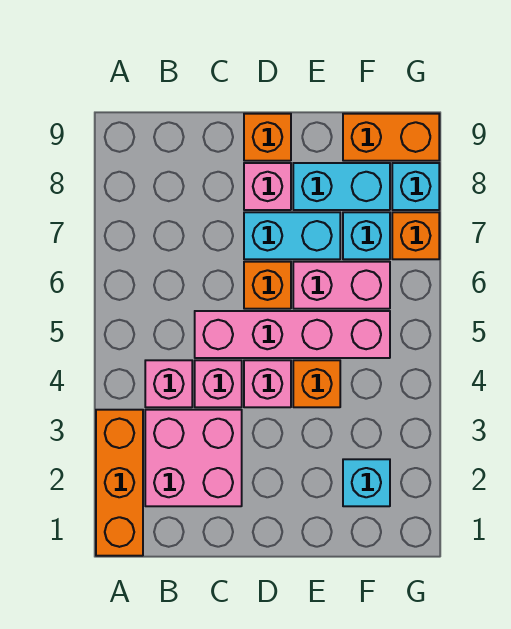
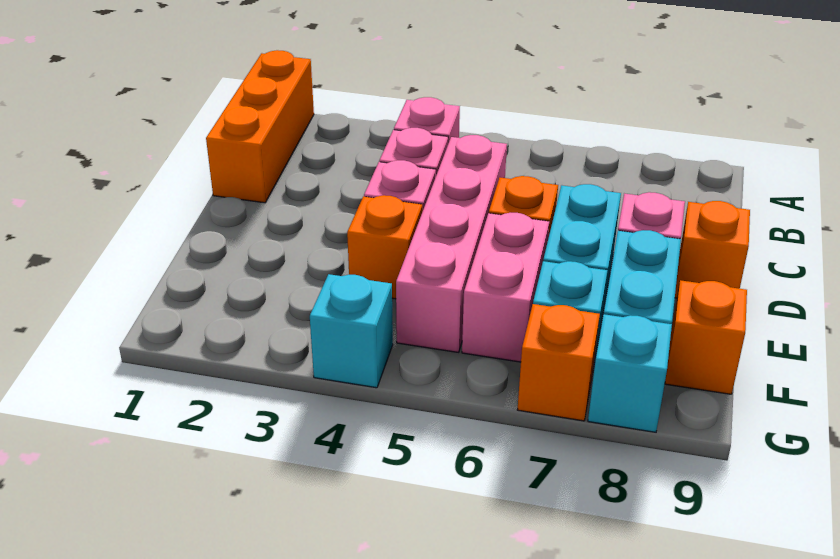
orange 1x3 brick [96,410,143,556] -> orange 1x3 brick turned to [206,50,314,203]
pink 2x2 brick [145,410,242,506] -> none
cyan 1x1 brick [343,459,390,506] -> cyan 1x1 brick moved to [310,274,393,388]
orange 1x2 brick [343,114,439,161] -> orange 1x1 brick [665,280,747,394]

